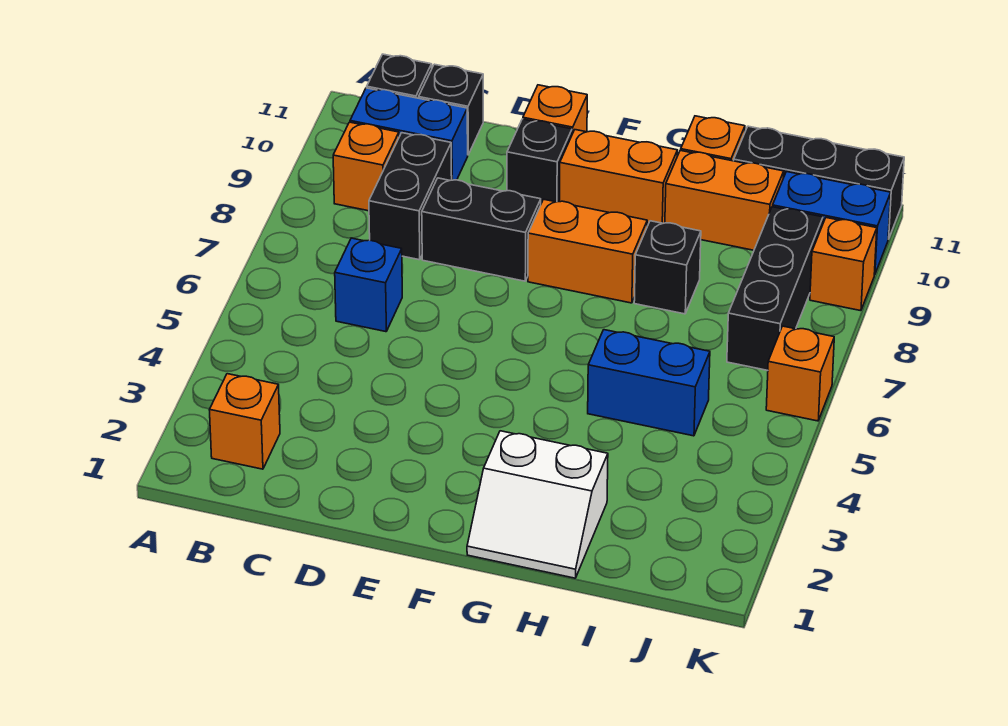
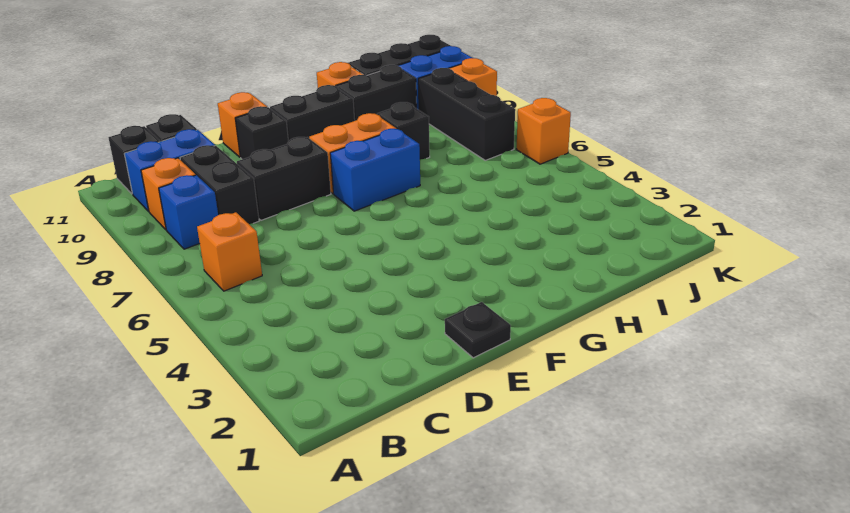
orange 1x1 brick [209,374,280,469] -> orange 1x1 brick moved to [197,212,262,291]
blue 1x1 brick [335,238,402,332] -> blue 1x1 brick moved to [159,175,218,249]
none -> black 1x1 plate [445,302,511,358]
orange 1x2 brick [559,130,677,226] -> black 1x2 brick [270,85,355,141]
white 2x2 slope [467,431,608,578] -> none
blue 1x2 brick [588,330,710,436] -> blue 1x2 brick moved to [330,129,420,211]
orange 1x2 brick [665,150,784,250] -> black 1x2 brick [336,65,417,121]

